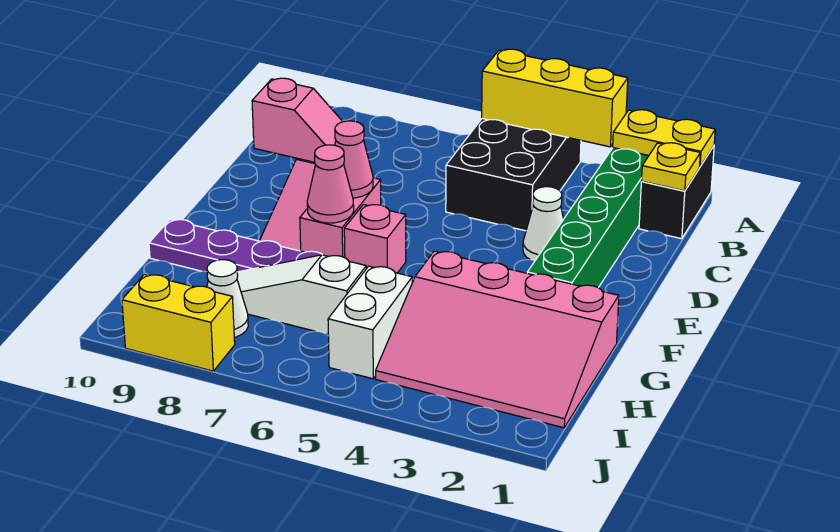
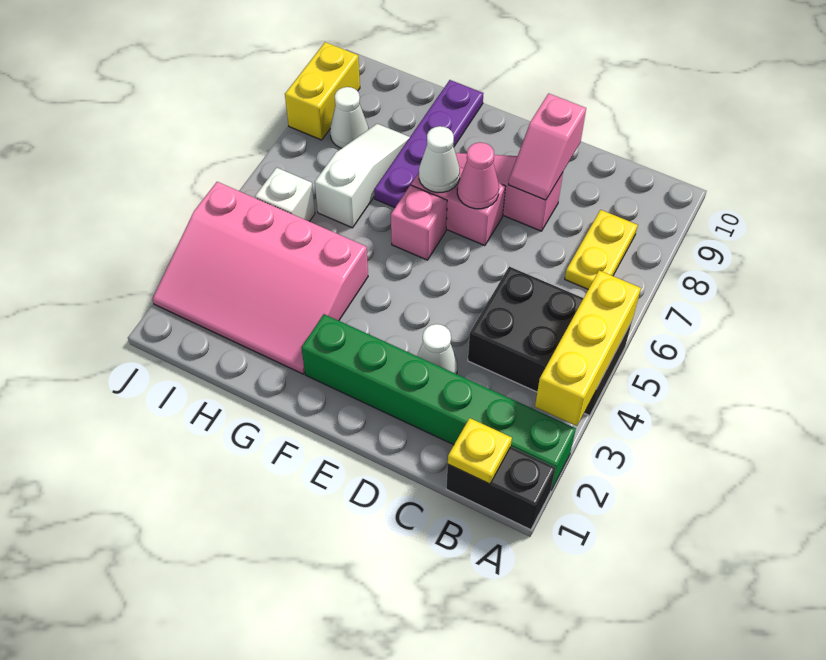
yellow 1x2 plate [613,110,715,167] -> yellow 1x2 plate moved to [565,210,638,289]
pink 1x1 cone [307,145,354,223] -> white 1x1 cone [419,126,460,193]
pink 3x4 slope [376,251,619,428] -> pink 3x4 slope turned to [152,182,368,374]
white 1x2 brick [328,266,412,379] -> white 1x1 brick [255,168,315,222]

